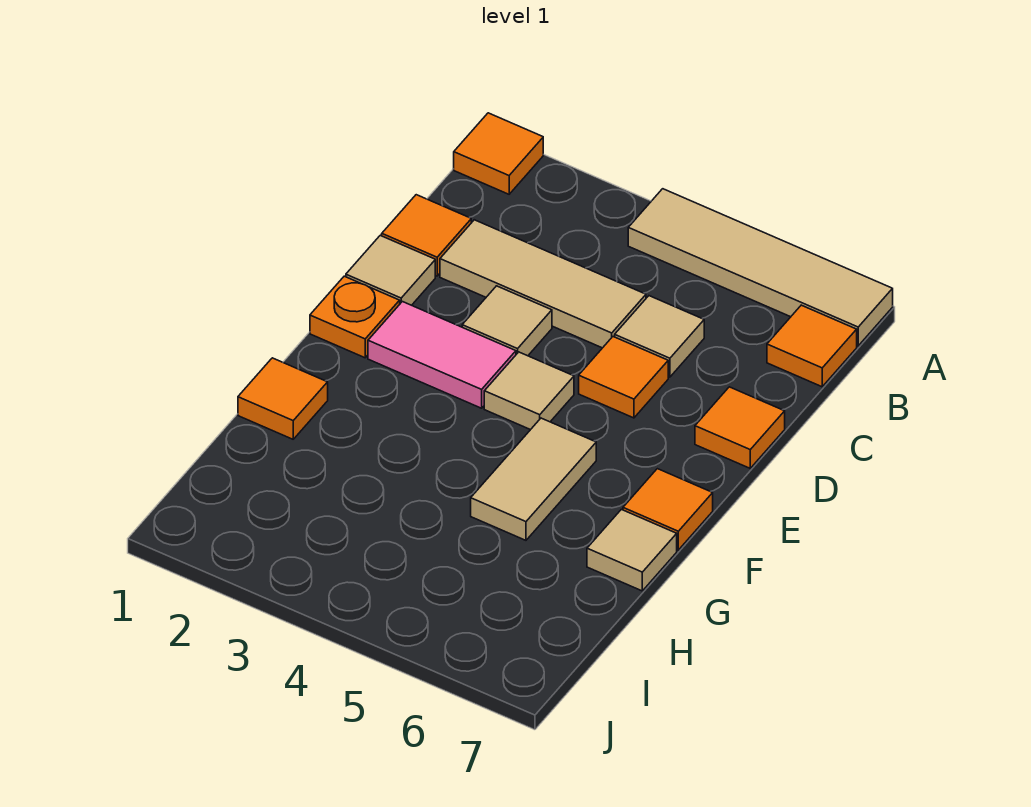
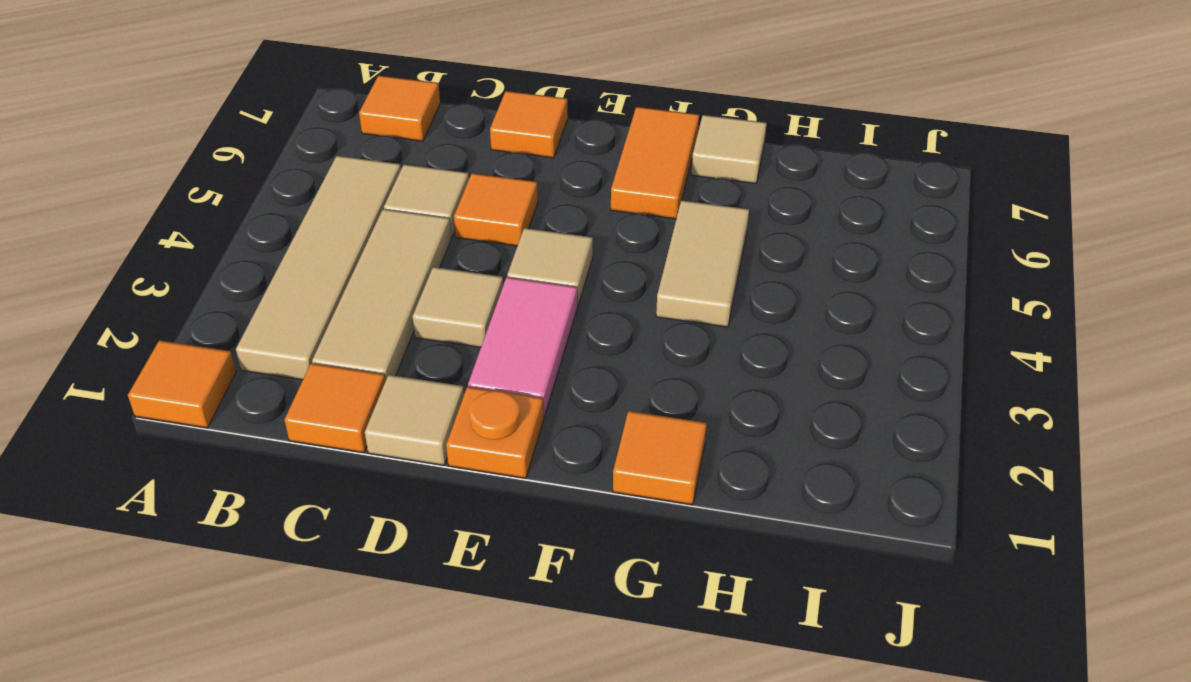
tan 1x4 tile [628,189,893,346] -> tan 1x4 tile moved to [236,156,401,380]
tan 1x2 tile [471,418,596,540] -> tan 1x2 tile turned to [656,200,749,327]
orange 1x1 tile [623,469,713,550] -> orange 1x2 tile [611,107,699,219]

